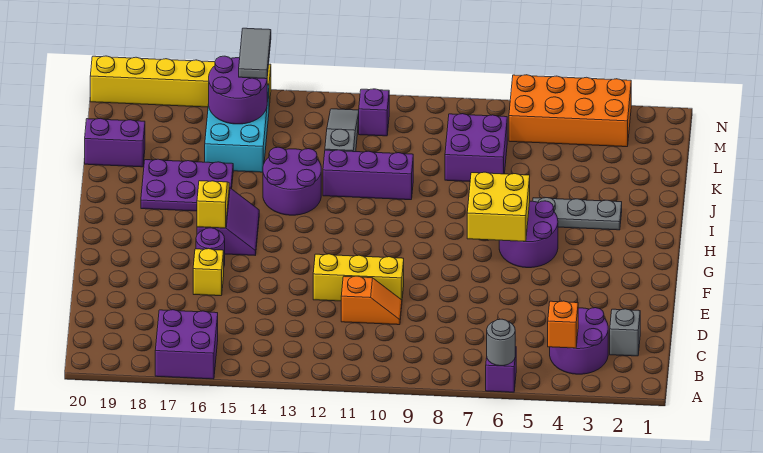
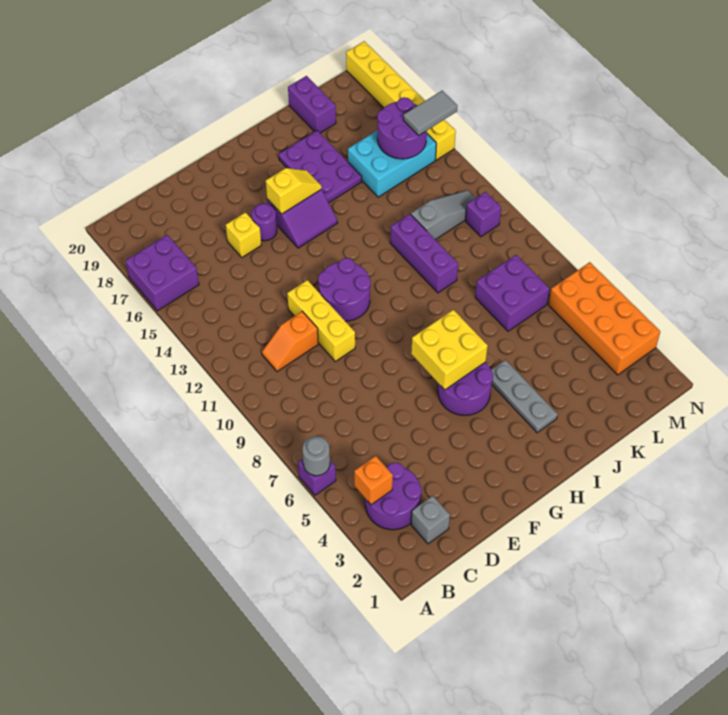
orange 1x2 slope [341,276,402,325] -> orange 1x2 slope turned to [262,311,318,372]
purple 2x2 round brick [263,147,321,215] -> purple 2x2 round brick moved to [318,258,371,321]

